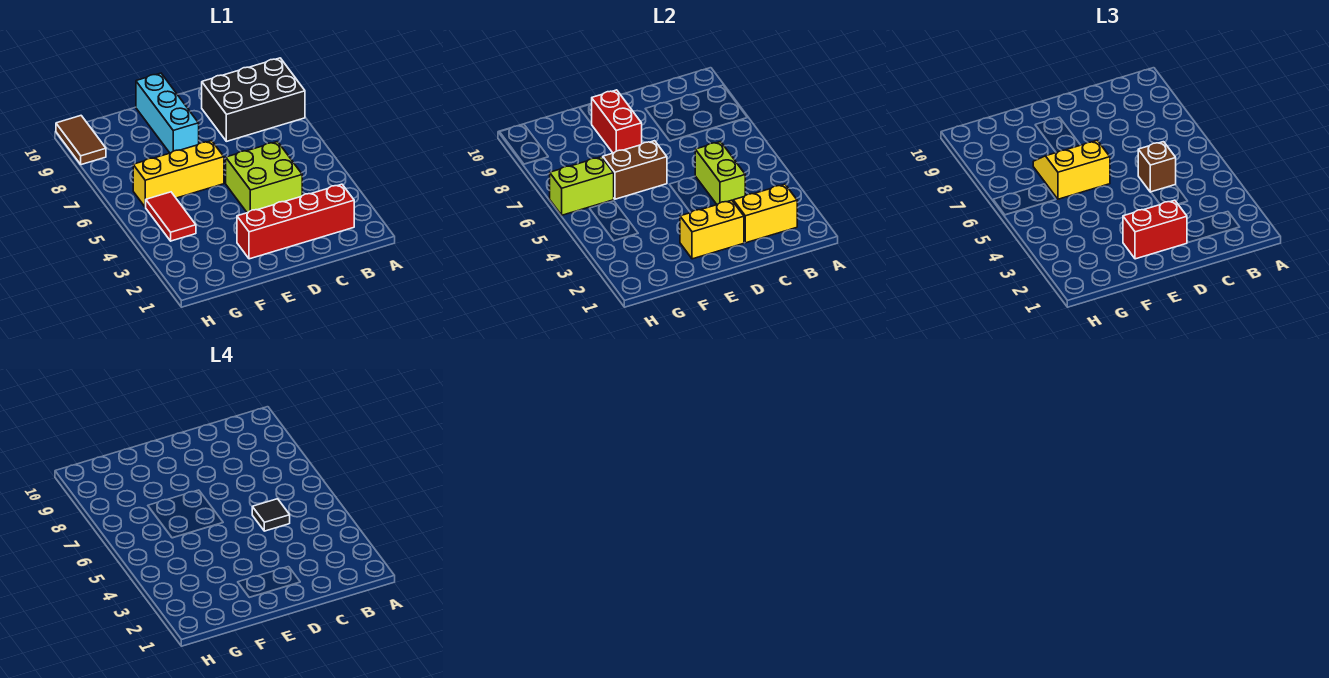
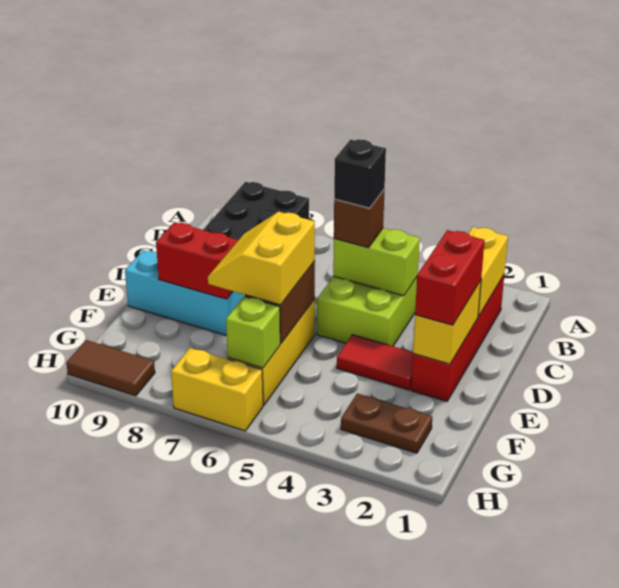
black 1x1 tile [252,499,290,531] -> black 1x1 brick [334,139,386,208]
none -> brown 1x2 plate [341,393,432,453]
red 1x2 tile [146,192,196,241] -> red 1x2 tile moved to [337,335,413,390]
lime 1x2 brick [550,157,614,215] -> lime 1x1 brick [226,296,280,368]
none -> yellow 1x2 brick [171,348,263,431]

